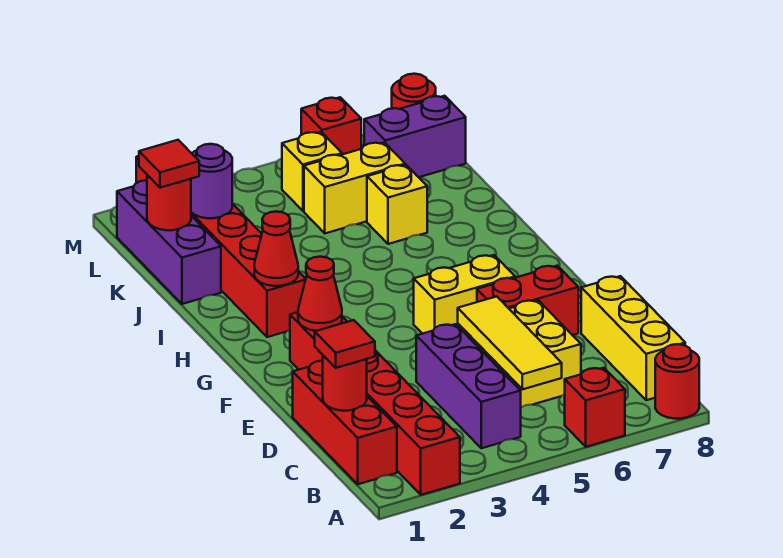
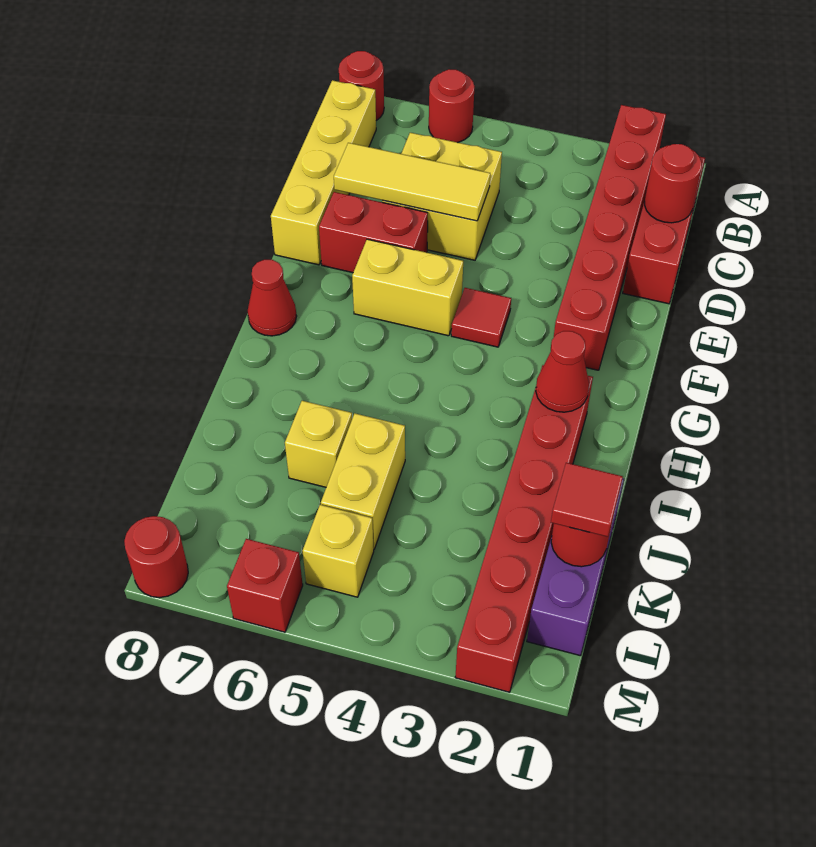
red 1x1 brick [565,368,625,447] -> red 1x1 round brick [429,69,475,143]
purple 1x3 brick [416,324,521,448] -> none
yellow 1x3 tile [458,296,562,389] -> yellow 1x3 tile turned to [334,143,490,221]
yellow 1x3 brick [581,276,685,400] -> yellow 1x4 brick [271,80,376,265]
red 1x1 tile [315,320,375,368] -> red 1x1 tile moved to [451,288,511,347]
red 1x1 cone [298,257,342,331] -> red 1x1 cone moved to [248,260,297,336]
purple 1x1 round brick [191,144,232,218] -> none
yellow 1x2 brick [304,142,405,233] -> yellow 1x2 brick turned to [321,413,405,549]
purple 1x2 brick [364,96,466,177] -> none

